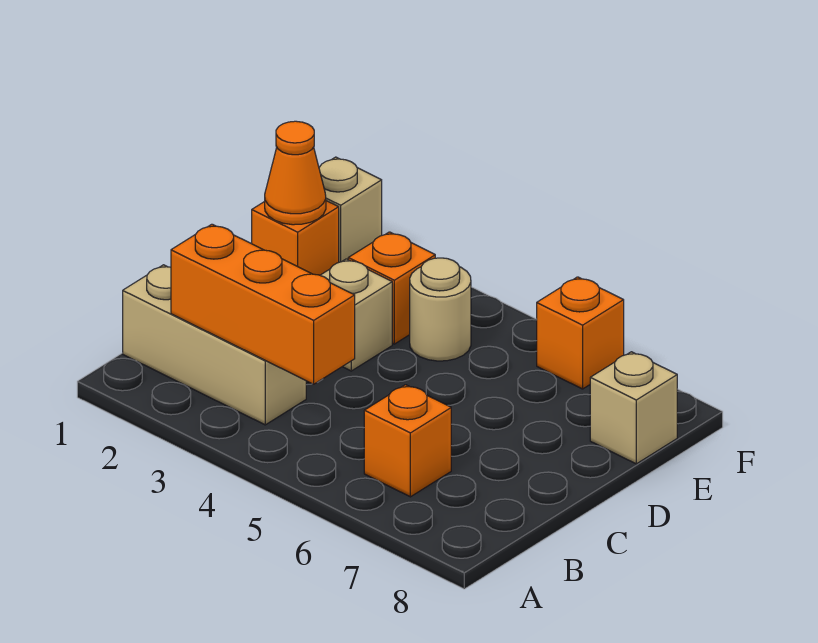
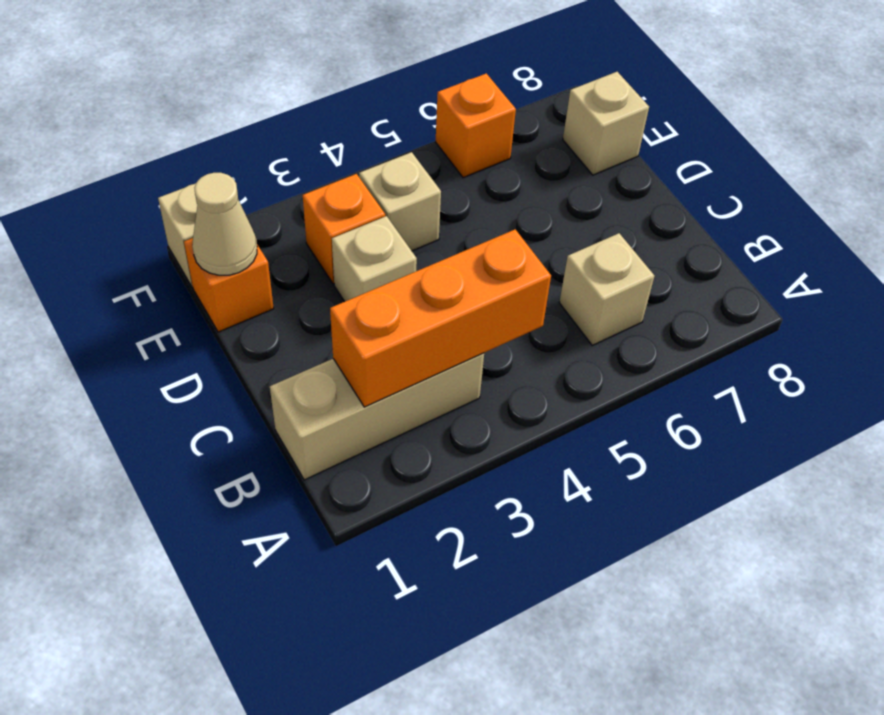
orange 1x1 brick [364,385,451,497] -> tan 1x1 brick [559,233,655,345]
orange 1x1 cone [265,121,326,225] -> tan 1x1 cone [192,173,257,275]
tan 1x1 round brick [410,258,471,361] -> tan 1x1 brick [359,152,441,251]

